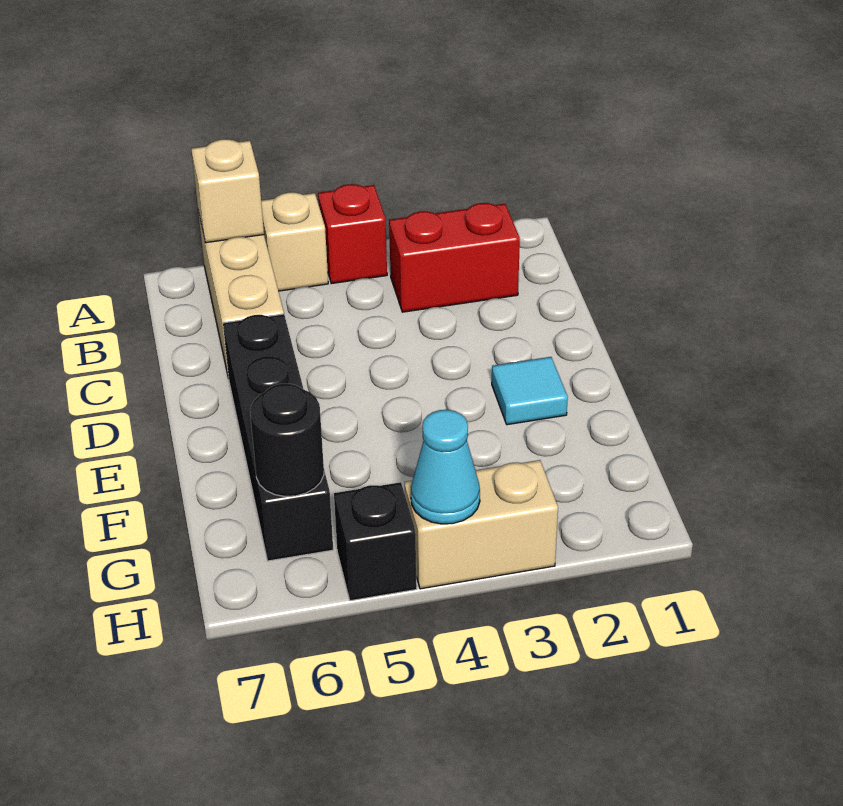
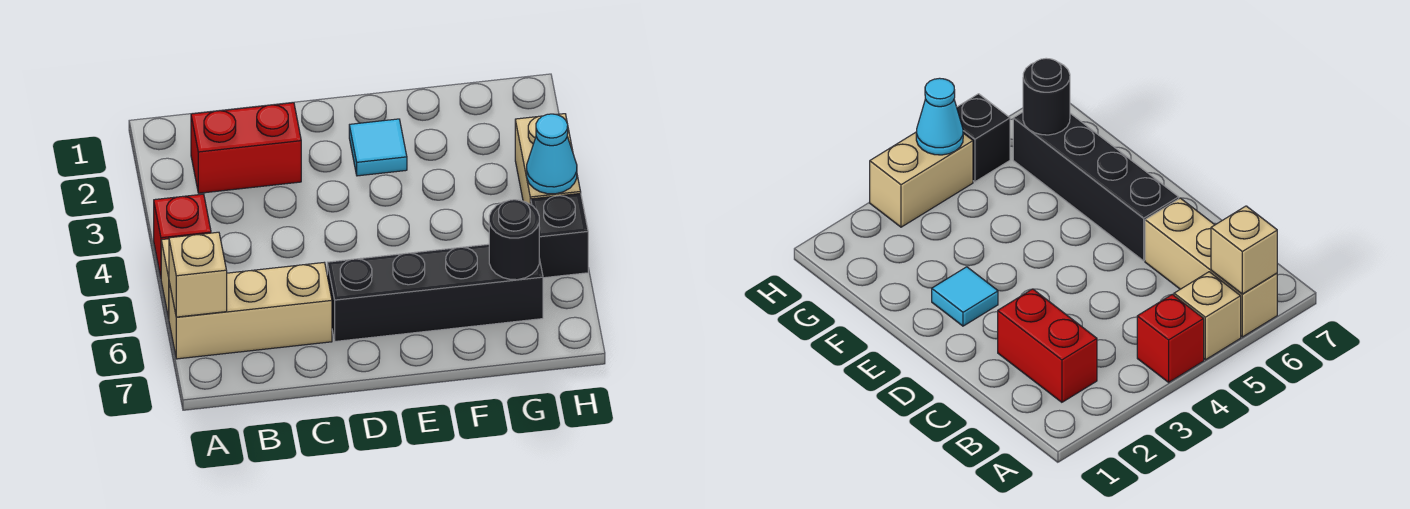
red 1x2 brick [389,203,520,312] -> red 1x2 brick turned to [191,103,301,193]

